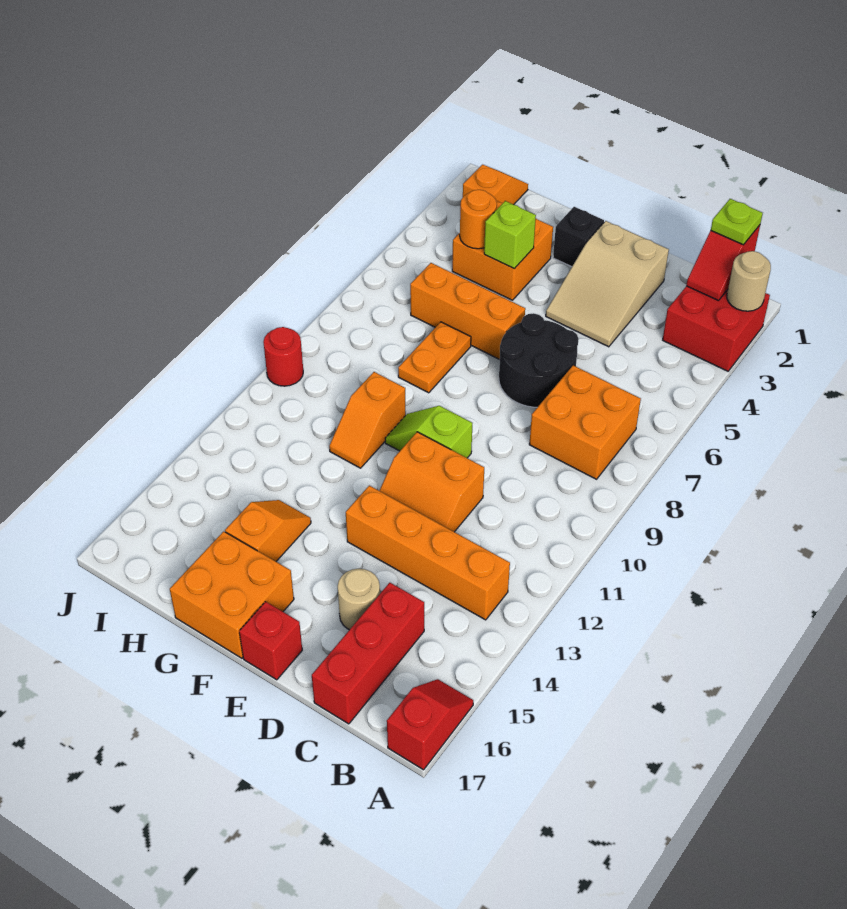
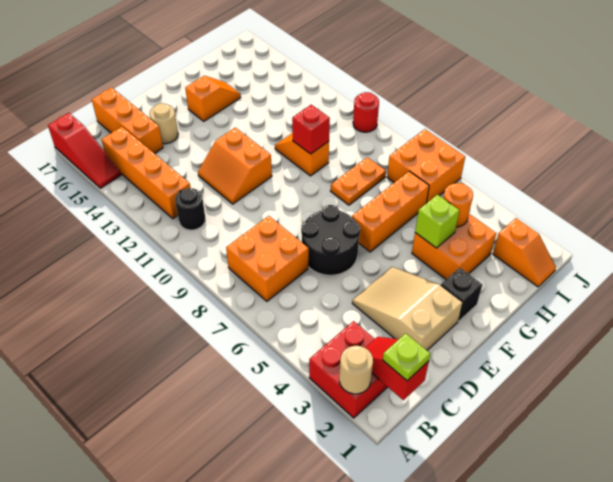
red 1x2 slope [387,679,473,770] -> red 1x3 slope [48,113,121,188]
none -> black 1x1 round brick [175,188,205,230]
orange 1x4 brick [346,486,510,620] -> orange 1x4 brick turned to [101,127,190,219]
red 1x3 brick [312,583,424,724] -> orange 1x3 brick [92,88,163,154]
orange 2x2 slope [379,432,484,532] -> orange 2x2 slope turned to [198,127,272,204]
lime 1x2 slope [385,406,472,458] -> none
red 1x1 brick [239,602,302,680] -> red 1x1 brick moved to [292,105,330,154]
orange 2x2 brick [170,531,294,658] -> orange 2x2 brick moved to [387,129,465,203]
orange 1x2 plate [398,322,471,393] -> orange 1x2 plate turned to [331,157,386,205]
orange 1x2 slope [225,500,311,561] -> orange 1x2 slope turned to [185,76,241,121]

